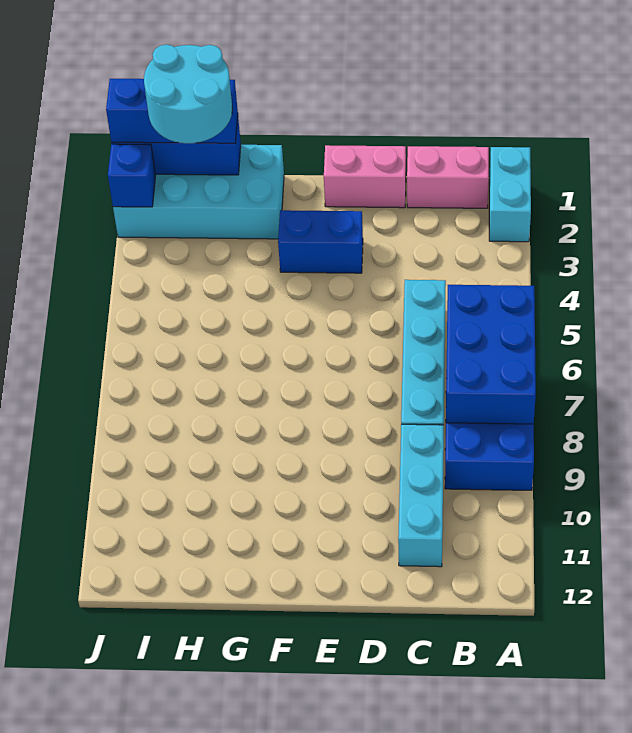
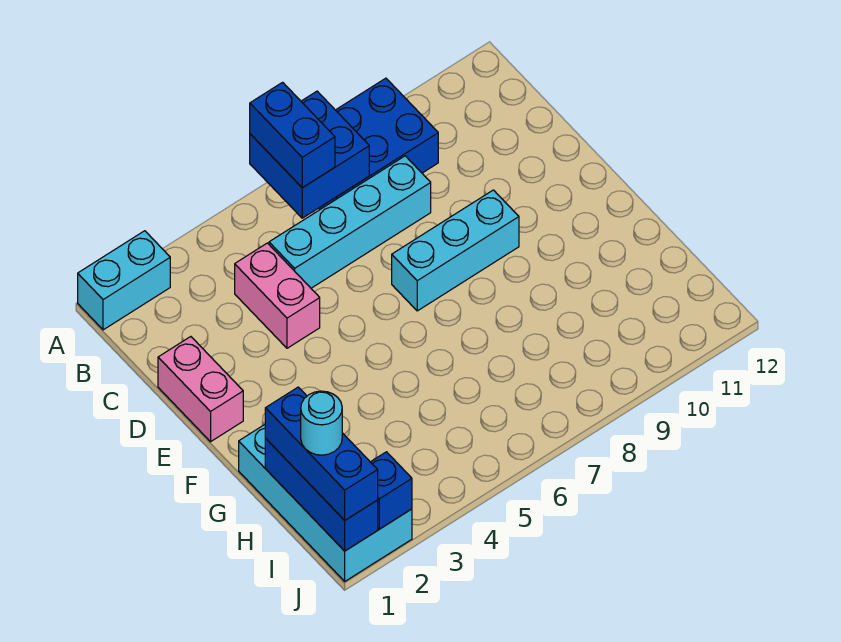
blue 2x3 brick [446,285,536,424] -> blue 2x2 brick [250,91,369,218]
pink 1x2 brick [407,146,489,208] -> pink 1x2 brick moved to [235,243,320,348]
cyan 1x3 brick [398,424,444,567] -> cyan 1x3 brick moved to [392,190,519,311]
blue 1x2 brick [278,210,363,273] -> blue 1x2 brick moved to [250,82,335,188]
cyan 2x2 round brick [144,44,232,143] -> cyan 1x1 round brick [301,391,342,455]

